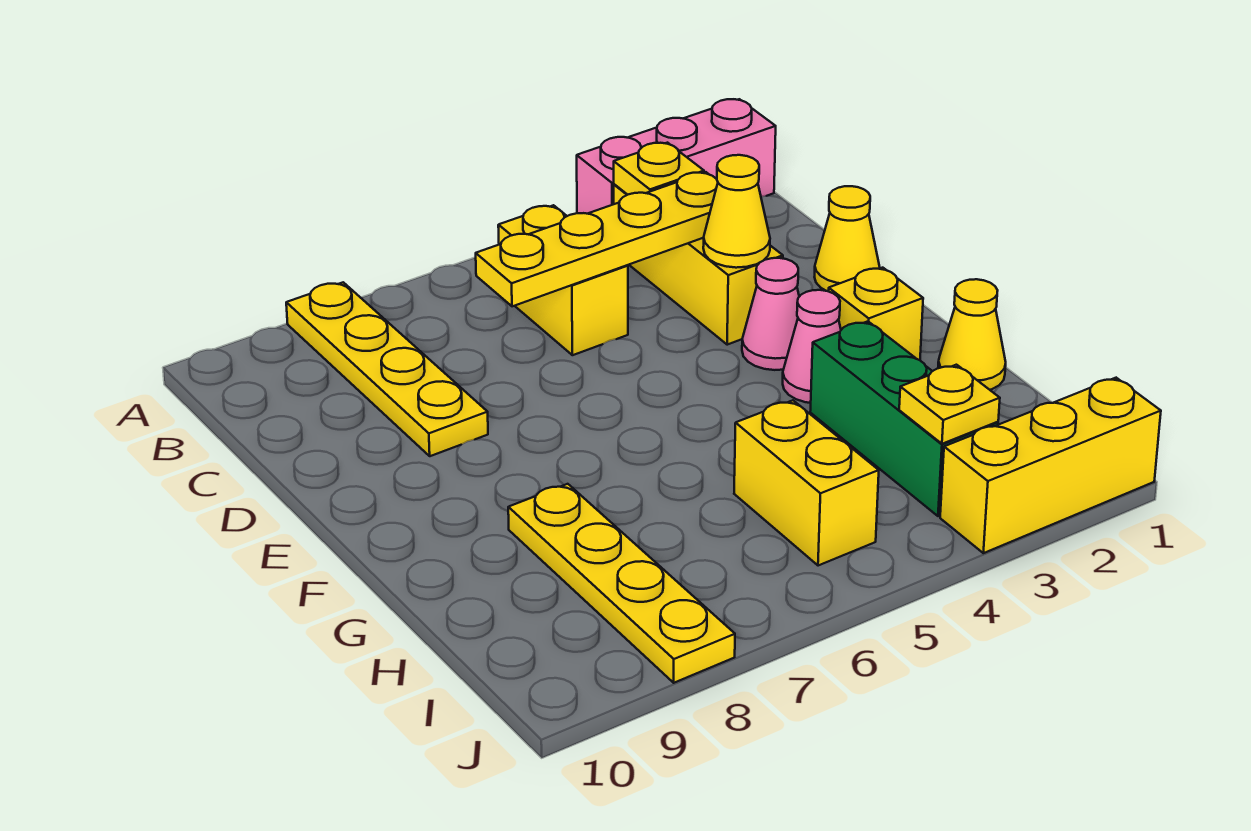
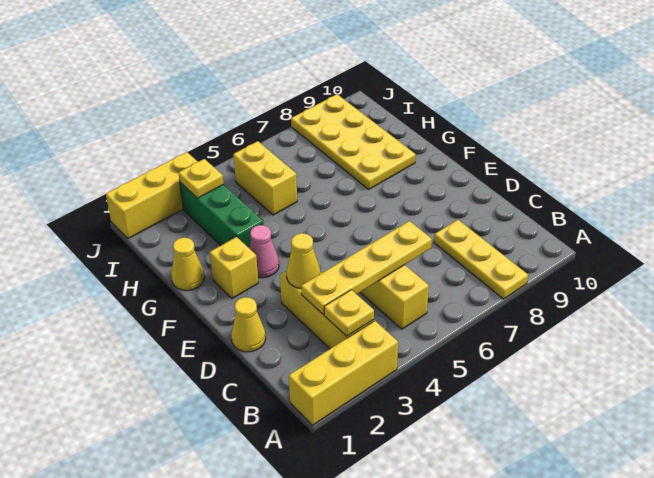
pink 1x3 brick [577,99,776,214] -> yellow 1x3 brick [289,321,398,425]
yellow 1x4 plate [286,282,488,456] -> yellow 1x3 plate [434,220,528,299]
pink 1x1 cone [742,258,799,370] -> none
yellow 1x4 plate [508,484,735,683] -> yellow 2x4 plate [291,94,416,189]

